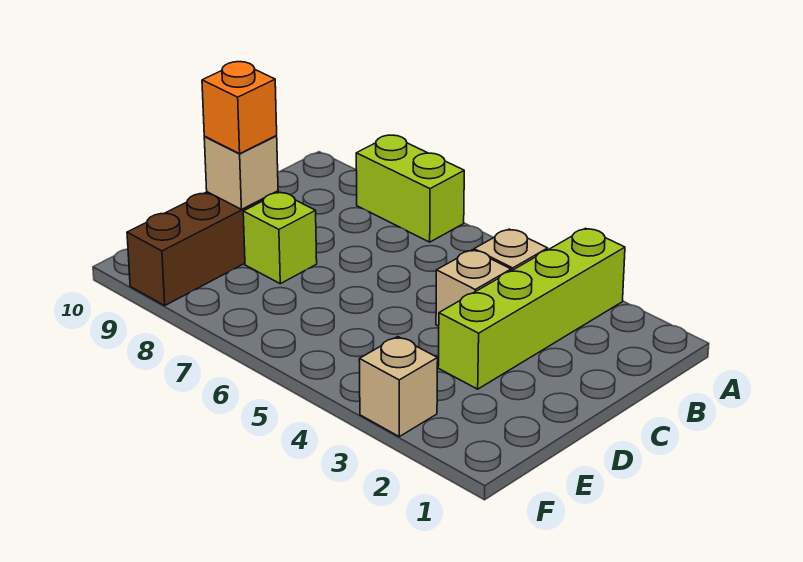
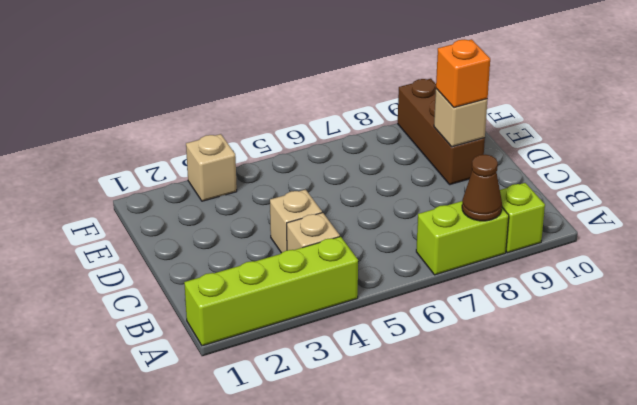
lime 1x4 brick [438,228,625,389] -> lime 1x4 brick turned to [184,237,358,346]
none -> brown 1x1 cone [462,155,502,221]
lime 1x1 brick [243,193,317,284] -> lime 1x1 brick moved to [500,183,545,253]

